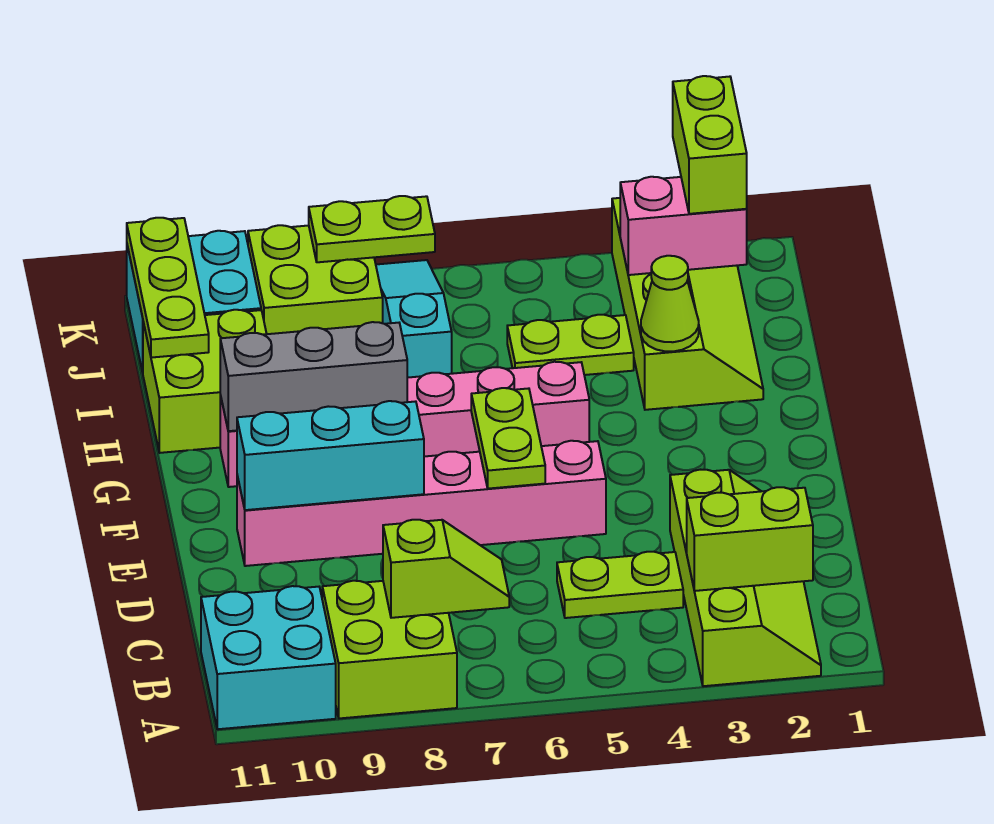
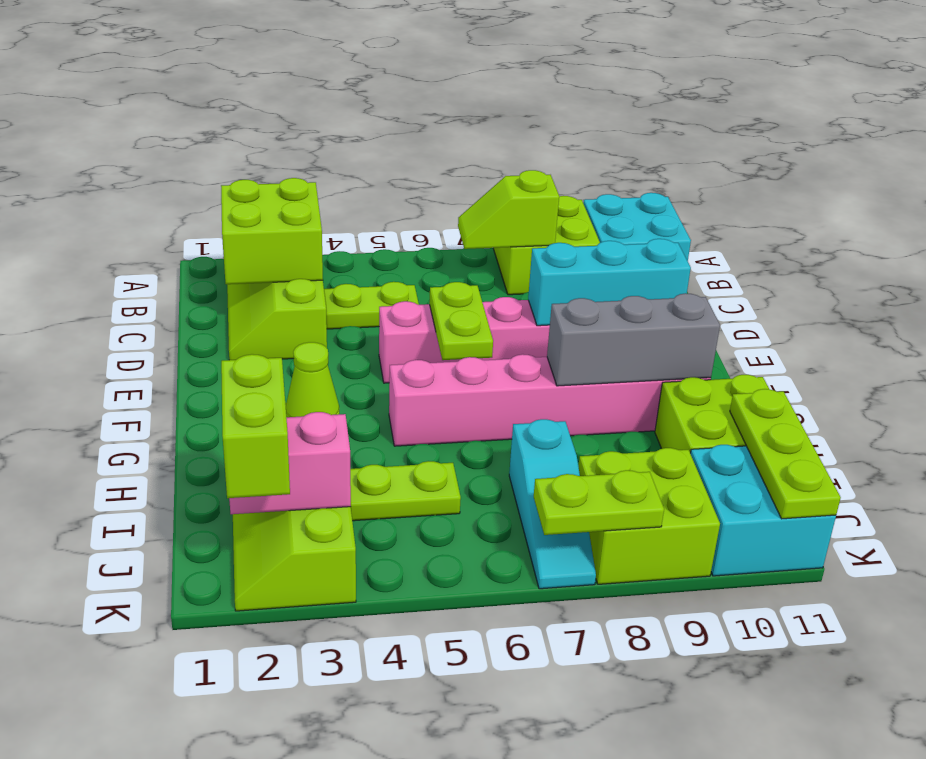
lime 1x2 brick [687,487,813,591] -> lime 2x2 brick [221,178,323,284]

